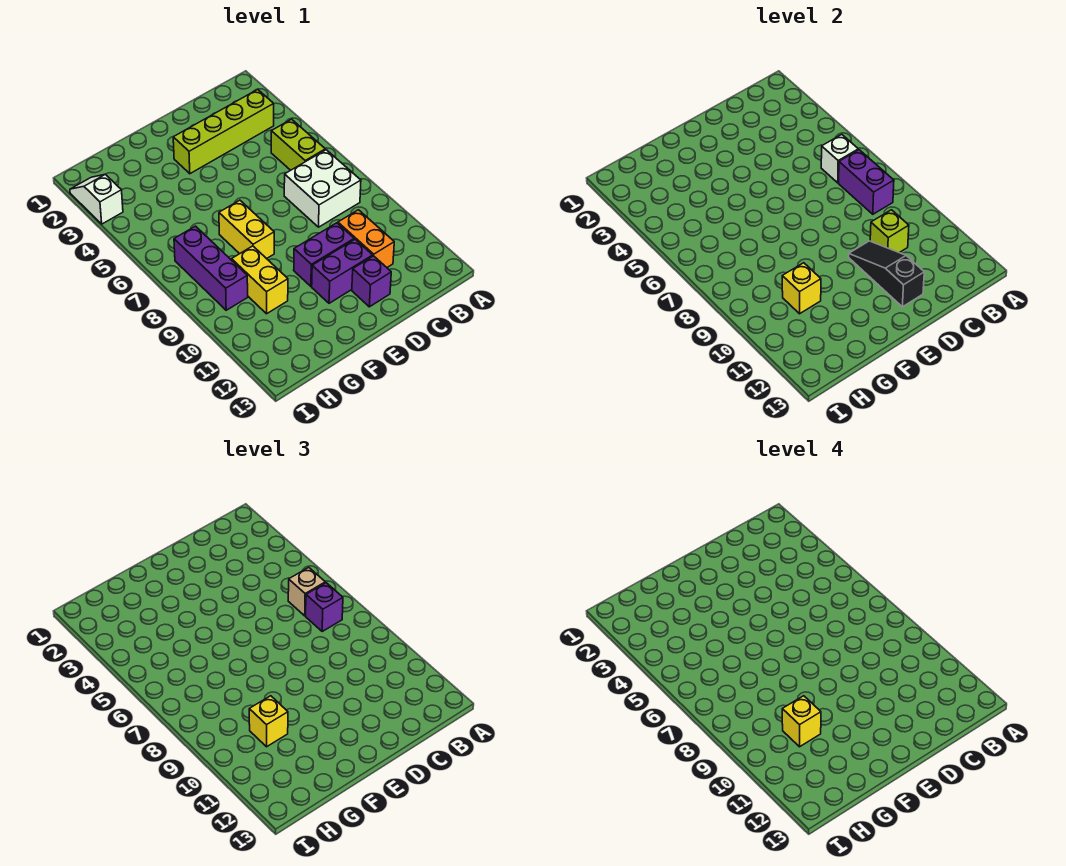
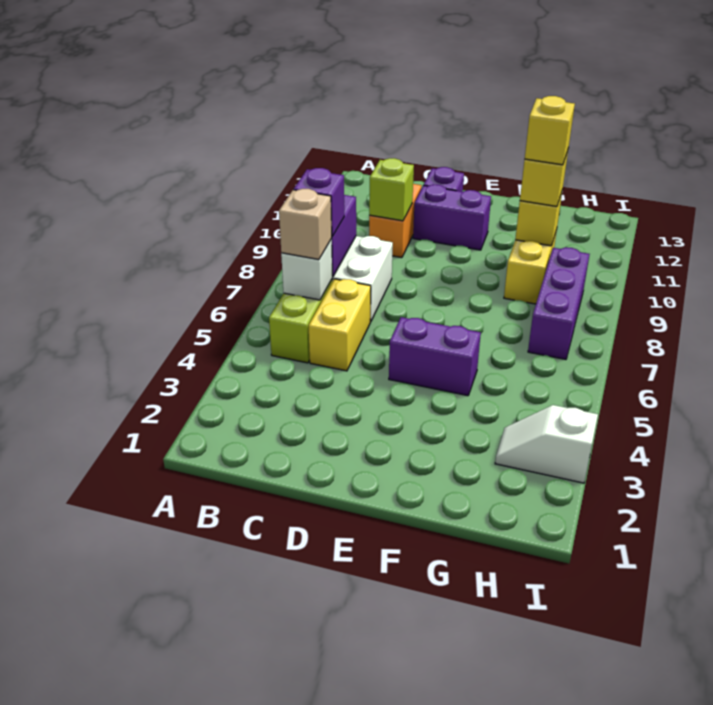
lime 1x4 brick [173,89,274,174] -> none
purple 1x2 brick [294,223,354,286] -> purple 1x2 brick moved to [389,317,481,396]
black 1x3 slope [849,241,924,307] -> none
yellow 1x2 brick [219,200,274,259] -> yellow 1x2 brick moved to [309,279,371,371]
white 1x2 slope [70,174,123,224] -> white 1x2 slope turned to [495,405,598,483]

